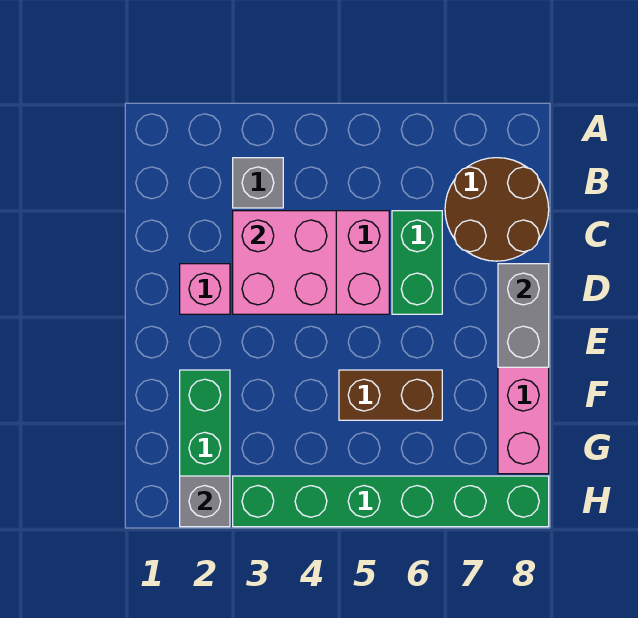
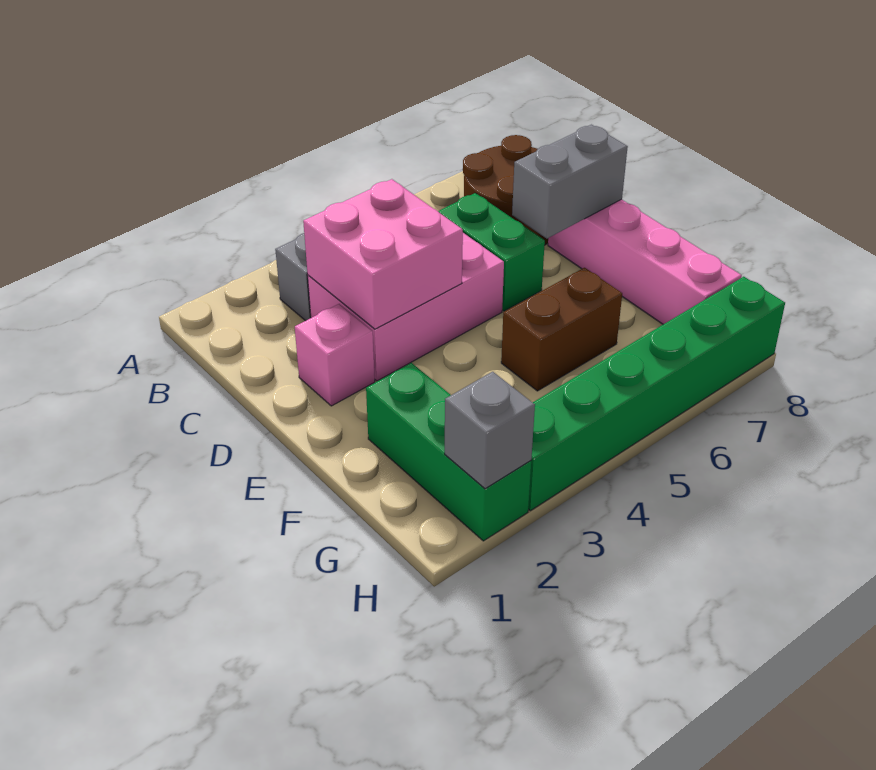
grey 1x2 brick [498,264,549,367] -> grey 1x2 brick turned to [512,125,628,238]

